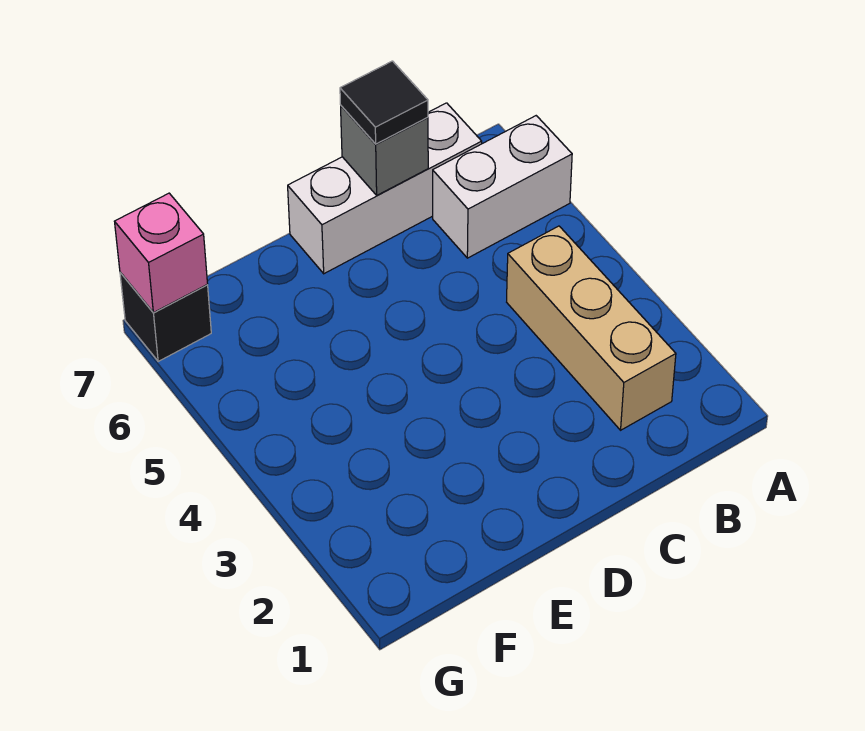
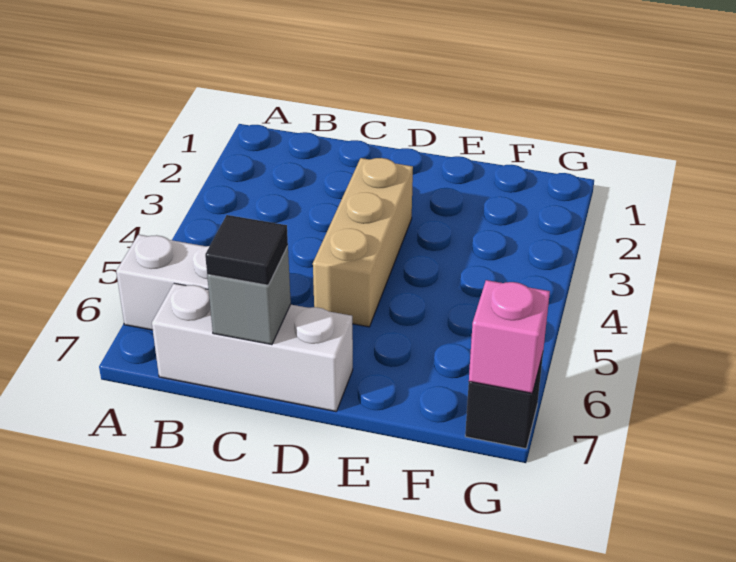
tan 1x3 brick [507,226,676,430] -> tan 1x3 brick moved to [313,158,413,327]

